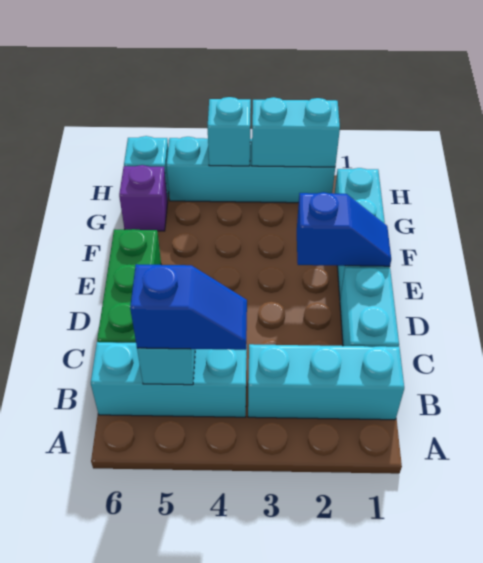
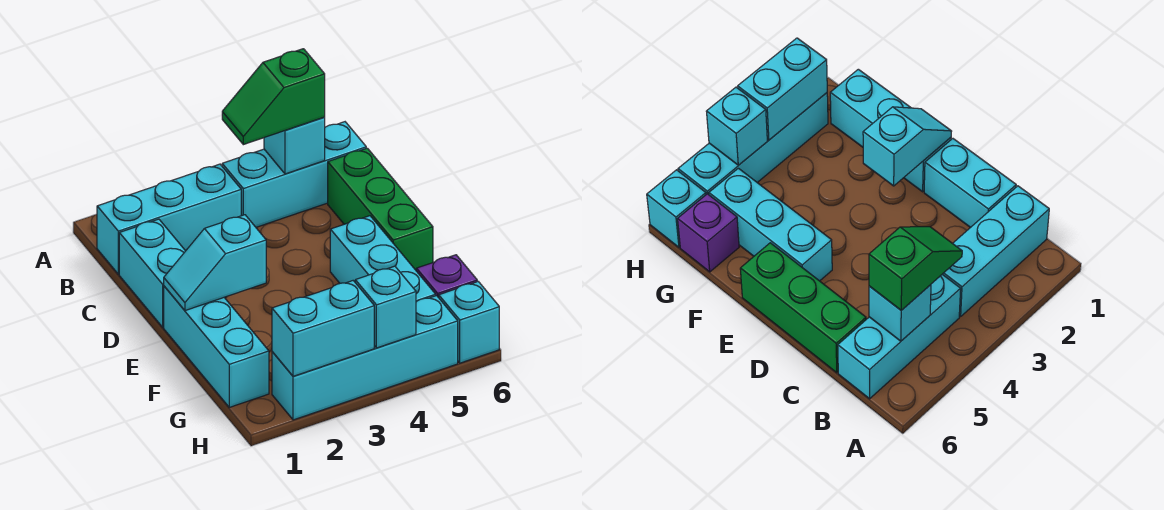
blue 1x2 slope [130,264,247,350] -> green 1x2 slope [222,49,325,145]
blue 1x2 slope [297,192,391,266] -> cyan 1x2 slope [164,215,266,311]
none -> cyan 1x3 brick [330,216,436,302]

